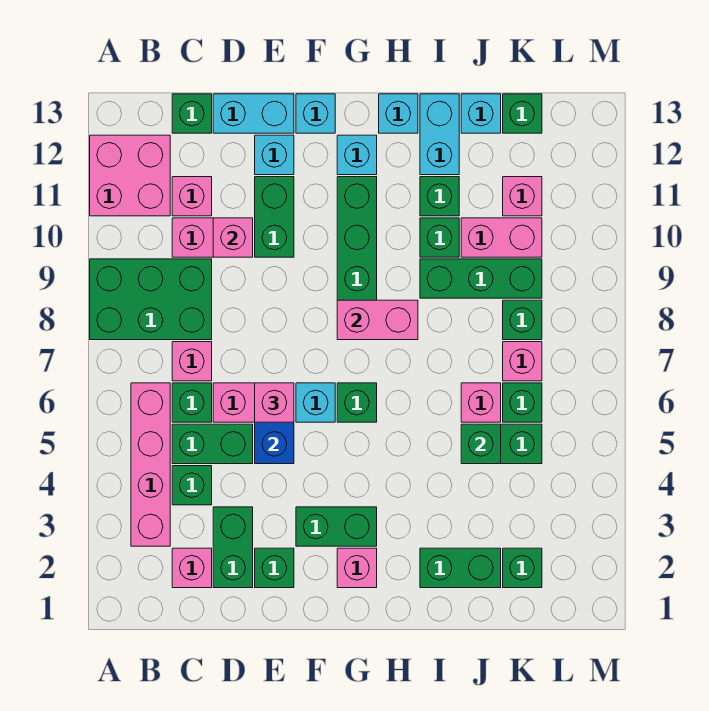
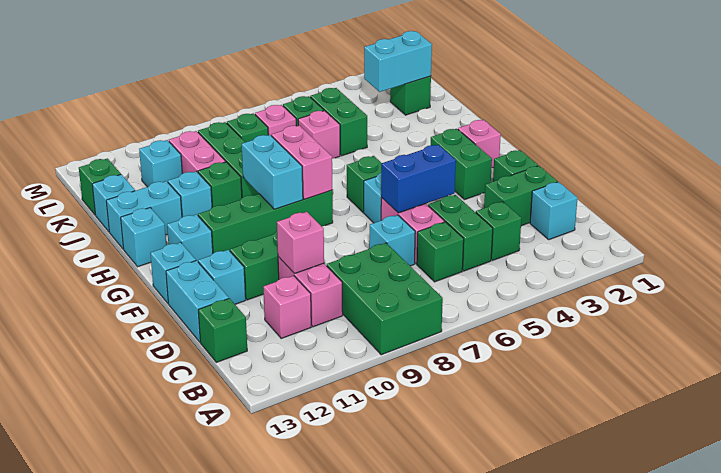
pink 2x2 brick [90,135,170,216] -> none
pink 1x4 brick [131,383,170,546] -> none
pink 1x1 brick [172,548,212,588] -> cyan 1x1 brick [530,182,577,240]
pink 1x1 brick [172,342,212,381] -> none
none -> cyan 1x1 brick [369,215,415,266]
pink 1x1 brick [255,383,294,422] -> none
none -> cyan 1x2 brick [242,135,303,209]
green 1x2 brick [420,548,501,588] -> none
green 1x1 brick [420,177,459,216] -> cyan 1x1 brick [168,171,212,217]
green 1x1 brick [461,424,501,464] -> none
none -> cyan 1x2 brick [364,31,432,92]
pink 1x1 brick [503,177,542,216] -> cyan 1x1 brick [139,140,182,187]

